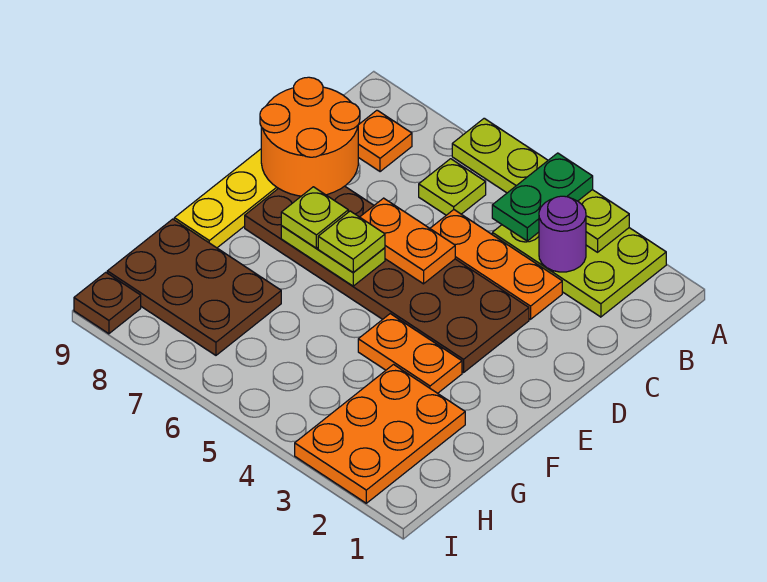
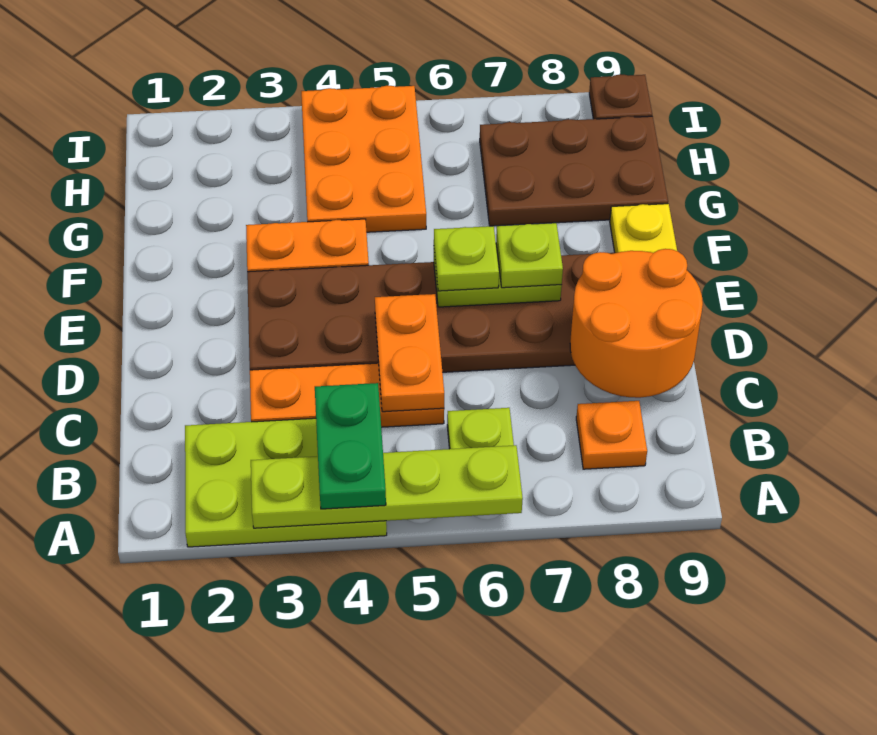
purple 1x1 round brick [539,196,586,272] -> none
orange 1x2 plate [360,198,455,284] -> orange 1x2 plate turned to [375,294,444,412]
orange 2x3 plate [295,365,465,503] -> orange 2x3 plate moved to [301,86,426,232]

